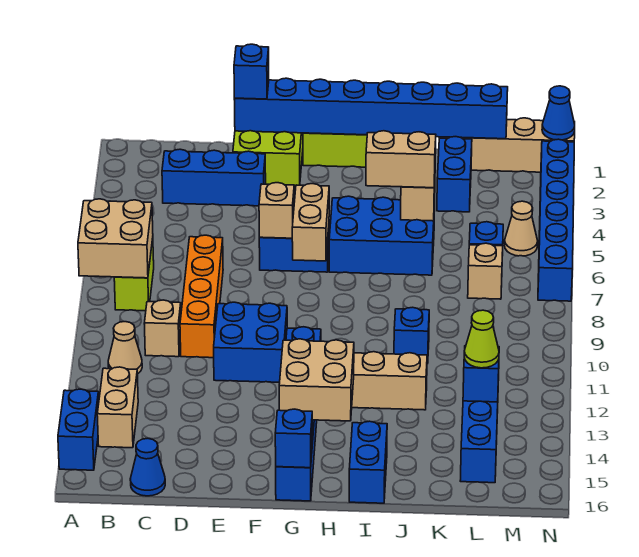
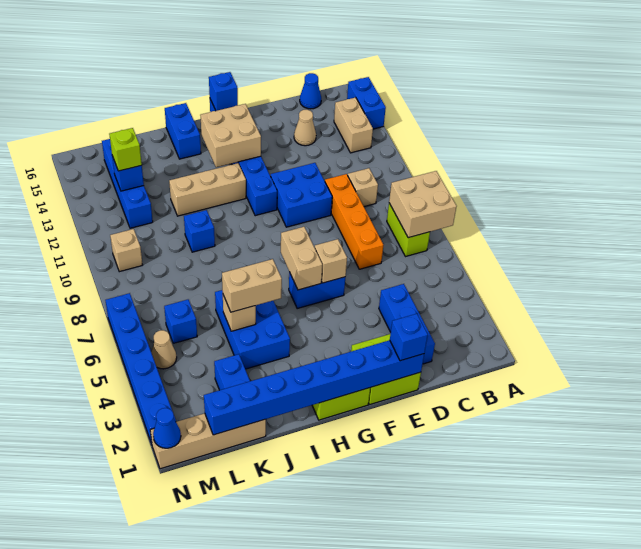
tan 1x1 cone [108,322,142,374] -> tan 1x1 cone moved to [294,110,316,146]
blue 1x3 brick [162,149,266,206] -> blue 1x3 brick turned to [379,284,435,364]
blue 2x3 brick [329,196,435,275] -> blue 2x3 brick turned to [215,290,290,369]
tan 1x1 brick [468,243,503,299] -> tan 1x1 brick moved to [110,229,142,272]
lime 1x1 cone [464,310,499,368] -> lime 1x1 brick [109,128,142,171]

